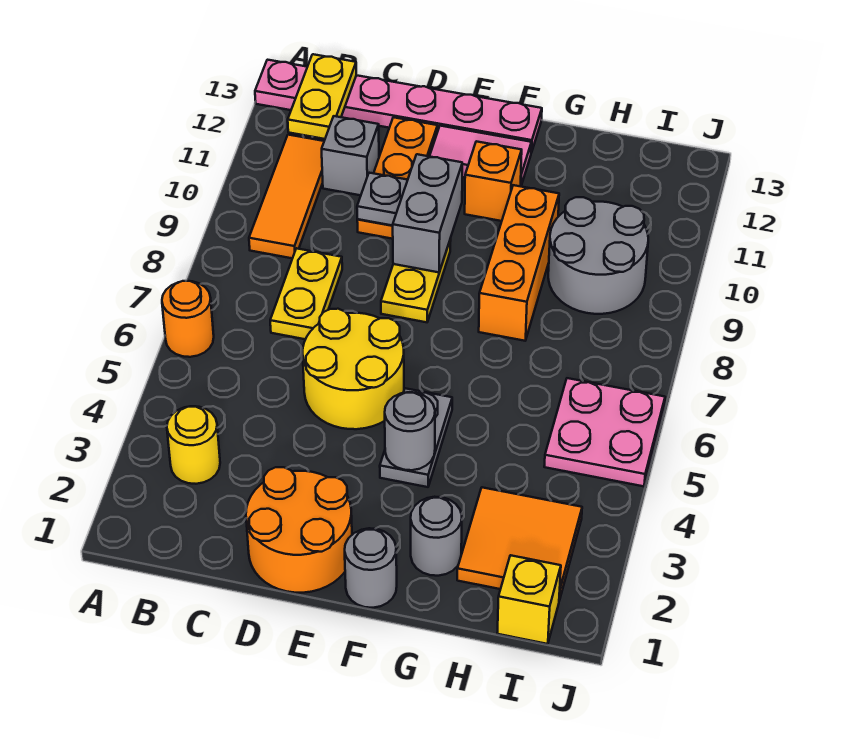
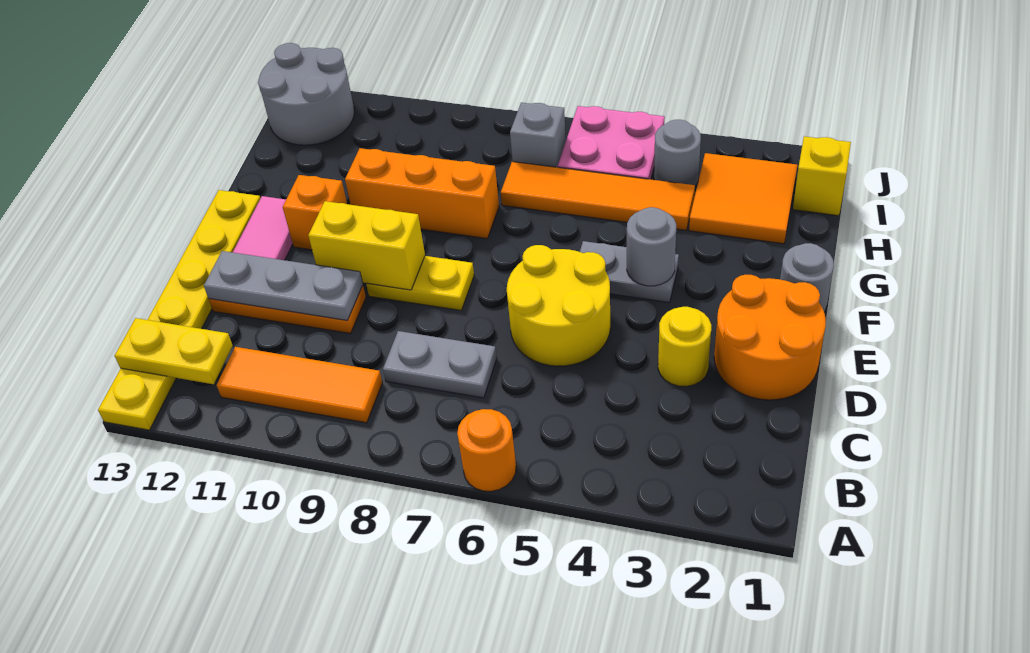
pink 1x6 plate [255,60,542,153] -> yellow 1x6 plate [98,190,261,430]
yellow 1x1 round brick [167,406,220,484] -> yellow 1x1 round brick moved to [658,307,711,387]
yellow 1x2 plate [270,248,342,339] -> grey 1x2 plate [383,331,497,398]
grey 1x1 brick [322,116,379,195] -> grey 1x1 brick moved to [510,103,566,167]
grey 1x1 plate [357,173,408,226] -> grey 1x3 plate [204,251,363,320]
grey 1x2 brick [393,154,462,272] -> yellow 1x2 brick [308,201,425,290]
grey 1x1 round brick [411,497,462,576] -> grey 1x1 round brick moved to [654,120,701,186]
none -> orange 1x4 tile [501,162,695,230]
grey 2x2 round brick [548,197,648,314] -> grey 2x2 round brick moved to [258,43,354,145]

